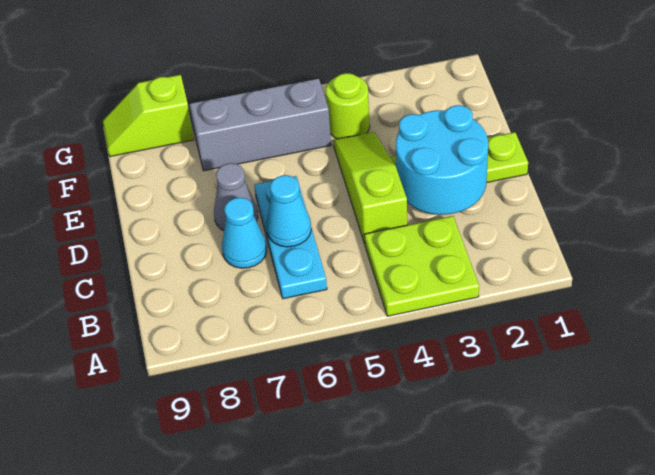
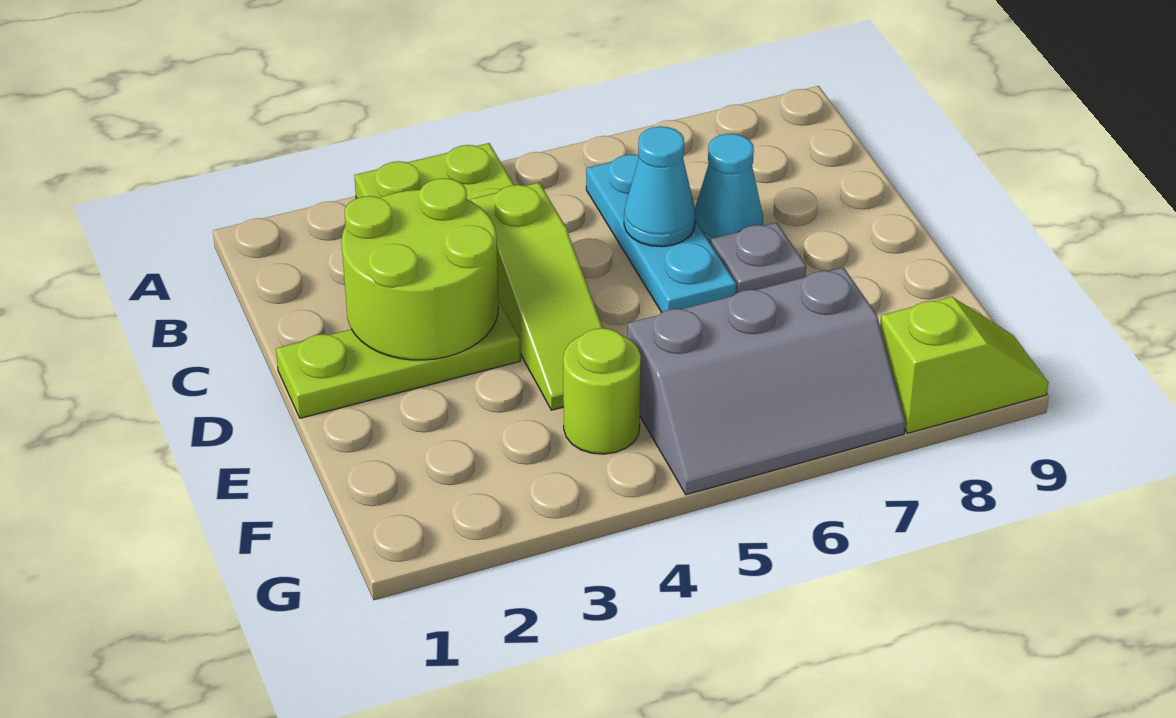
cyan 2x2 round brick [396,105,488,215] -> lime 2x2 round brick [342,178,498,360]
grey 1x1 cone [214,163,258,231] -> grey 1x1 plate [711,222,806,293]

